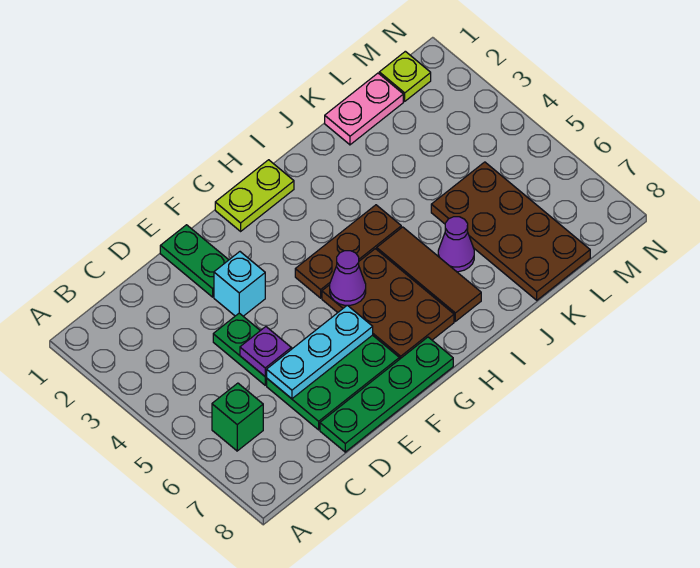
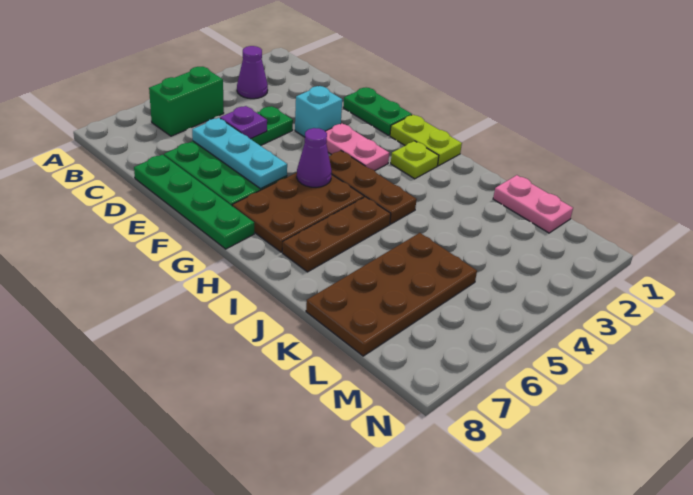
green 1x1 brick [212,383,263,451] -> green 1x2 brick [149,67,224,136]
green 1x2 plate [160,225,228,297] -> green 1x2 plate turned to [343,88,412,135]
none -> pink 1x2 plate [325,123,389,171]
brown 1x3 tile [377,227,481,321] -> brown 1x3 plate [282,197,391,272]
purple 1x1 cone [438,217,474,272] -> purple 1x1 cone moved to [237,46,268,99]
lime 1x1 plate [379,51,431,101] -> lime 1x1 plate moved to [391,141,439,179]

